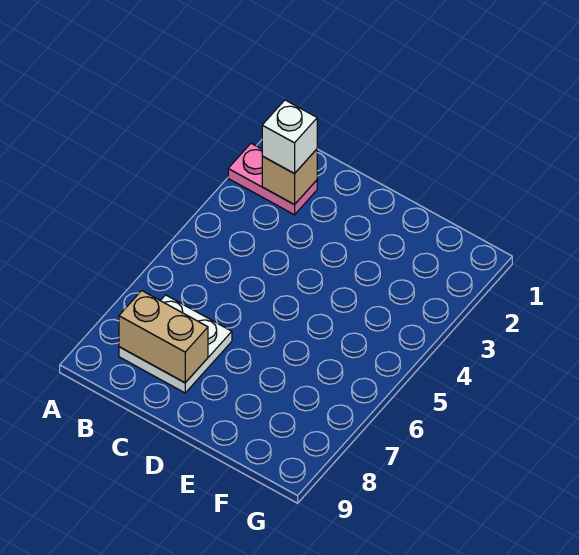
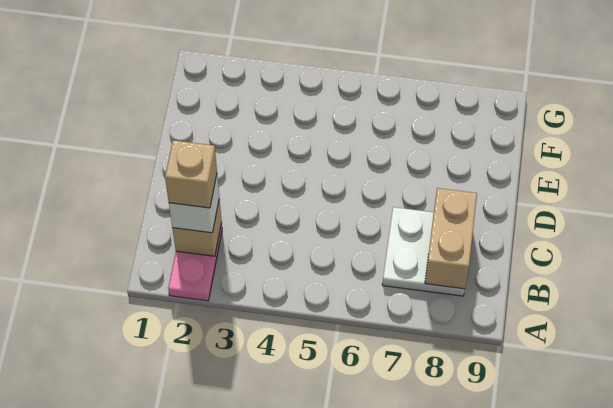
none -> tan 1x1 brick [165,140,217,208]

